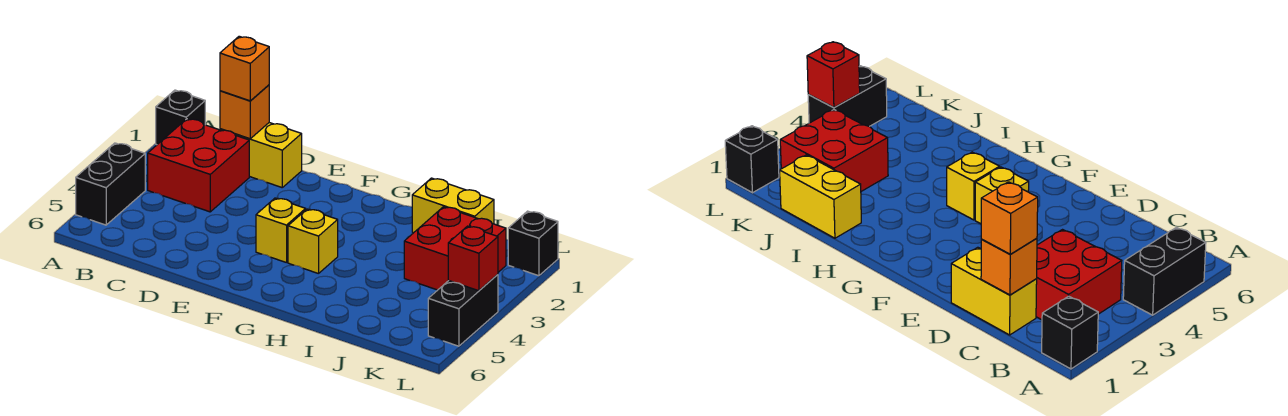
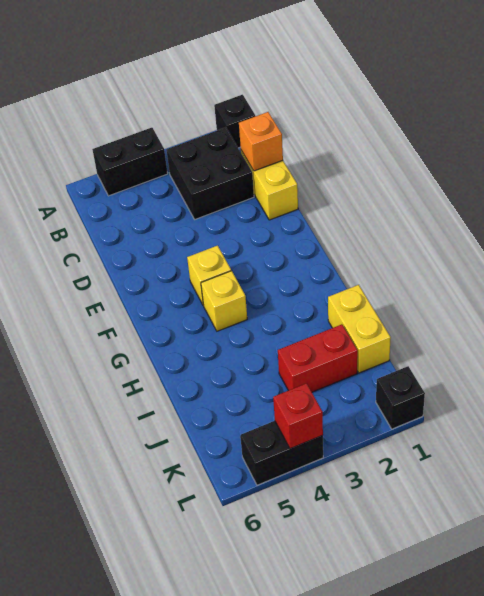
red 2x2 brick [148,119,249,212] -> black 2x2 brick [166,127,254,219]
orange 1x1 brick [220,36,269,101] -> none
red 2x2 brick [404,207,506,290] -> red 1x2 brick [278,324,358,392]

